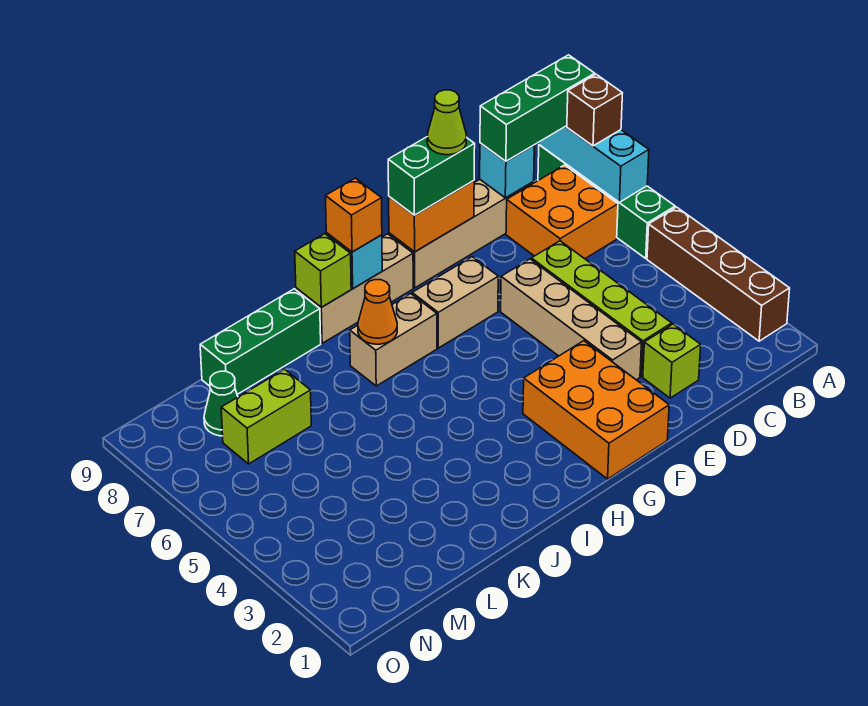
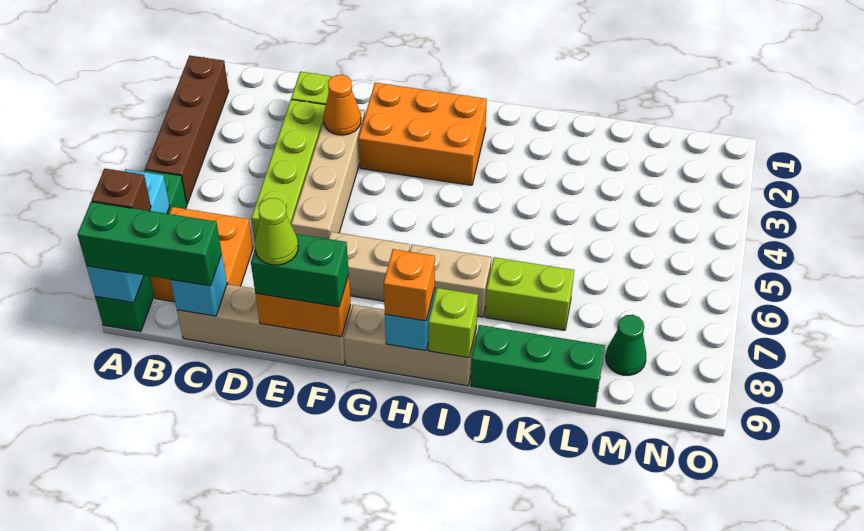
orange 2x3 brick [523,341,669,479] -> orange 2x3 brick turned to [358,83,487,185]
orange 1x1 cone [358,280,397,344] -> orange 1x1 cone moved to [323,75,361,135]
lime 1x2 brick [221,369,311,464] -> lime 1x2 brick moved to [485,257,574,330]

